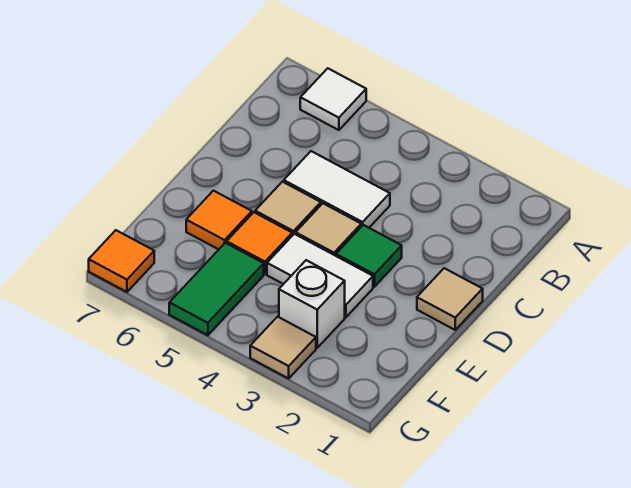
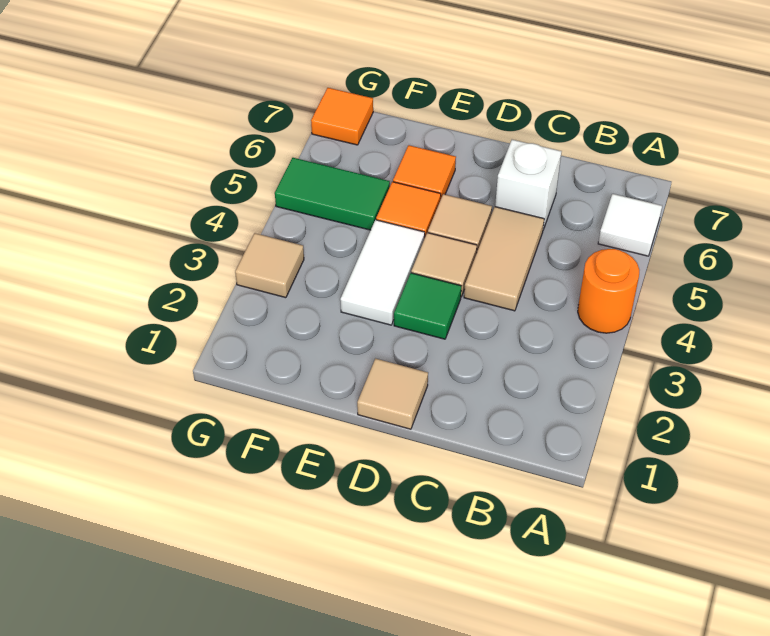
none -> orange 1x1 round brick [578,249,639,333]
white 1x2 tile [284,151,390,228] -> tan 1x2 tile [464,207,544,311]
white 1x1 brick [279,260,345,348] -> white 1x1 brick moved to [495,140,562,230]

